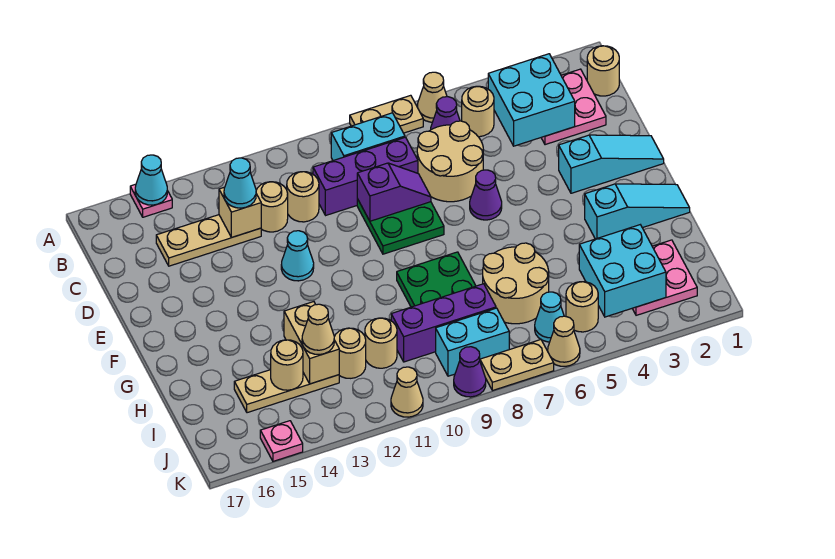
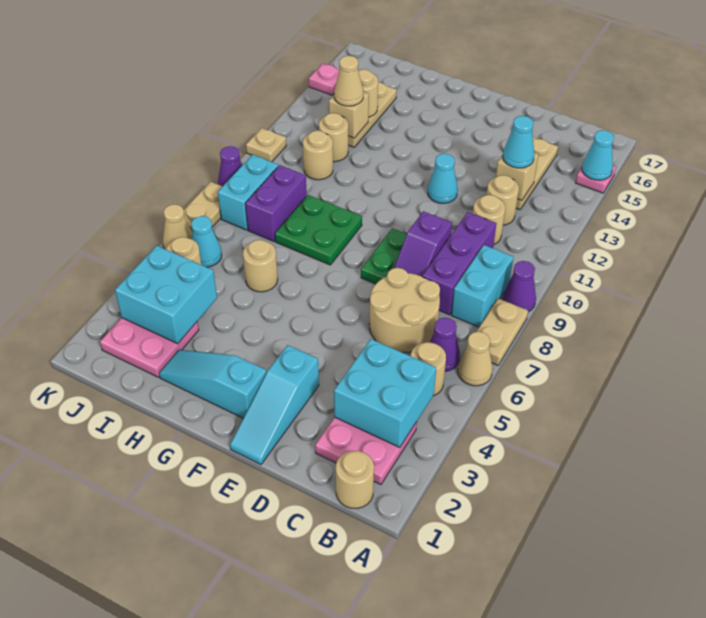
purple 1x1 cone [470,170,502,220] -> purple 1x1 cone moved to [503,261,536,312]
cyan 1x3 slope [585,184,690,239] -> cyan 1x3 slope turned to [159,350,266,418]
tan 2x2 round brick [483,243,549,324] -> tan 1x1 round brick [243,240,278,292]
tan 1x2 brick [284,302,339,384] -> tan 1x1 brick [329,92,369,138]
purple 1x3 brick [391,284,496,362] -> purple 1x2 brick [245,165,307,241]
tan 1x1 cone [391,367,423,417] -> tan 1x1 plate [246,128,286,162]

